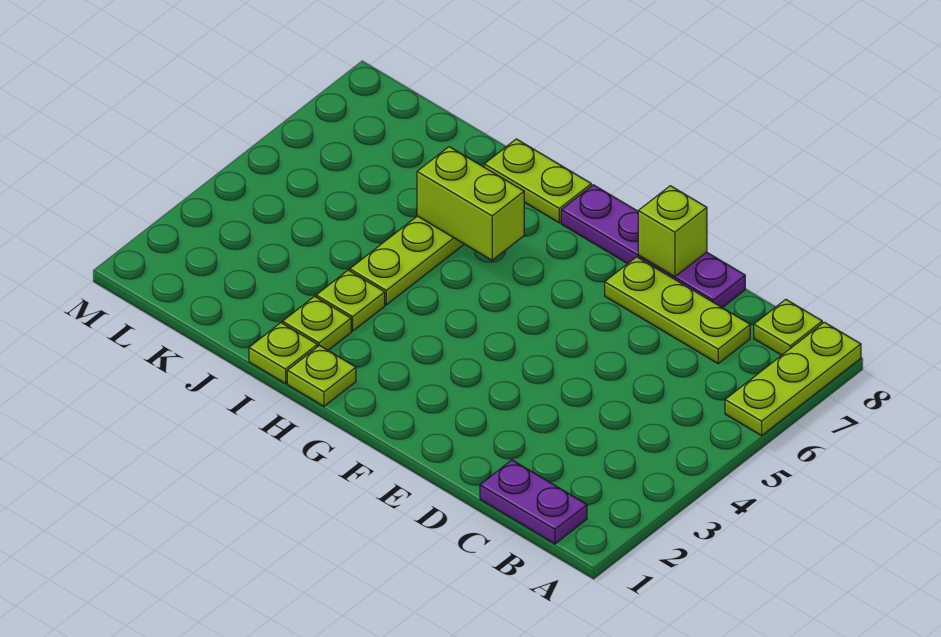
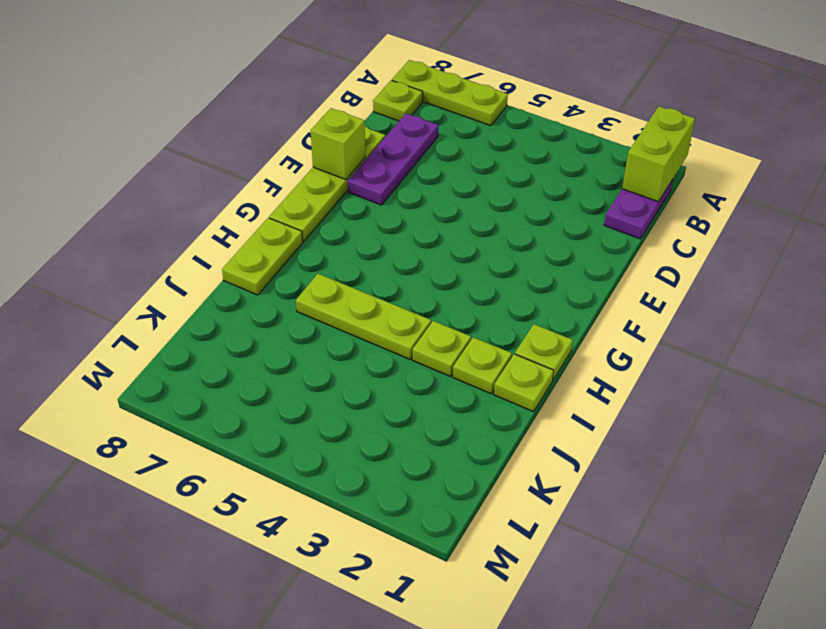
lime 1x3 plate [605,257,750,363] -> purple 1x3 plate [348,113,438,205]
purple 1x4 plate [561,185,745,308] -> lime 1x4 plate [269,126,385,242]
lime 1x2 brick [417,147,524,260] -> lime 1x2 brick moved to [622,106,695,202]

